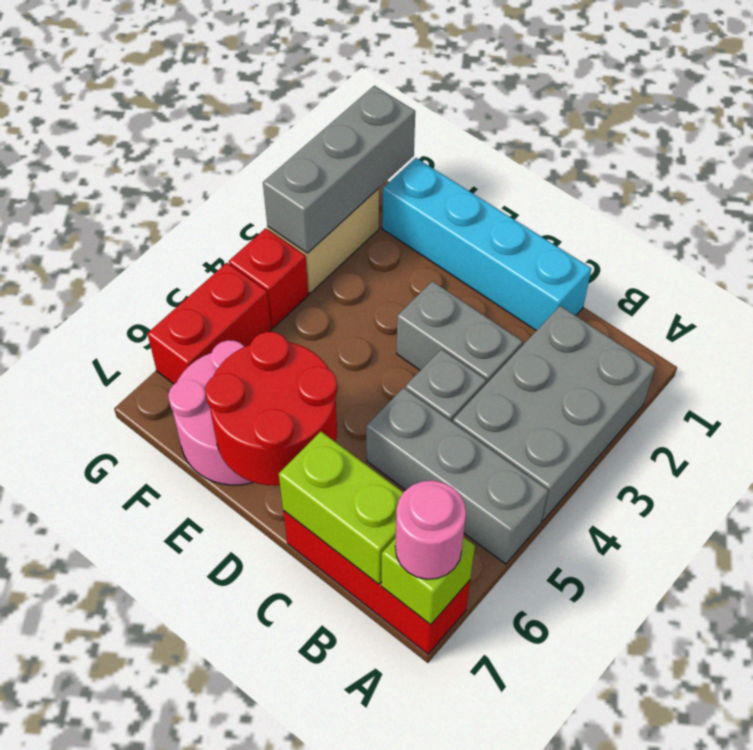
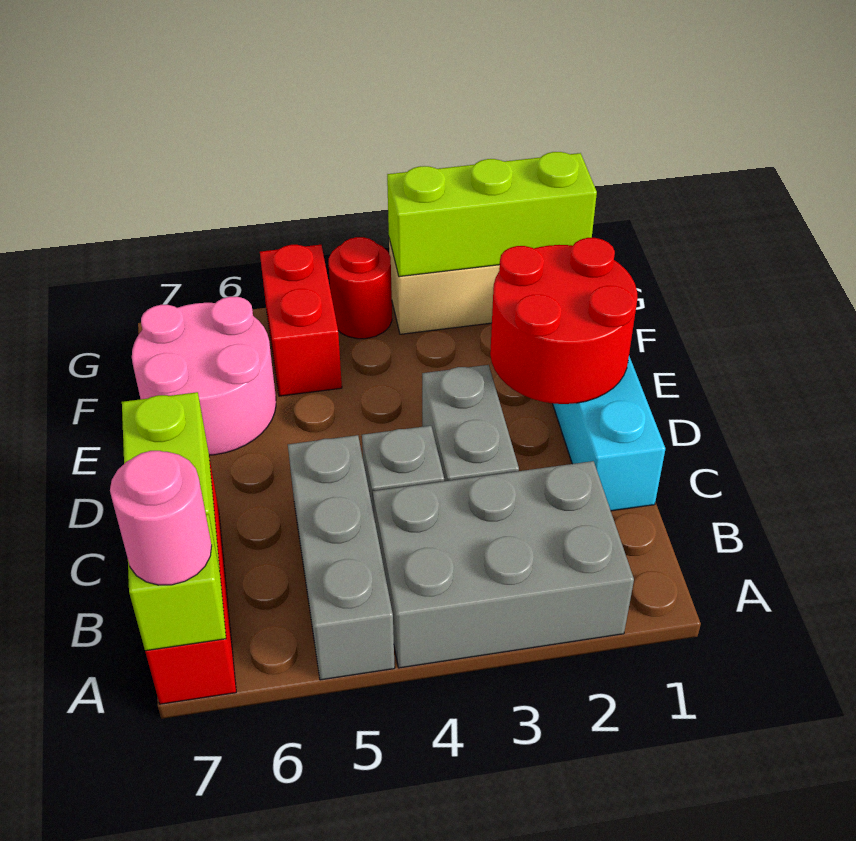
red 2x2 round brick [205,332,337,485] -> red 2x2 round brick moved to [490,238,638,404]
grey 1x3 brick [263,86,415,253] -> lime 1x3 brick [387,152,597,277]
red 1x1 brick [229,228,308,328] -> red 1x1 round brick [329,237,392,339]
red 1x2 brick [147,263,271,384] -> red 1x2 brick turned to [260,245,342,396]

